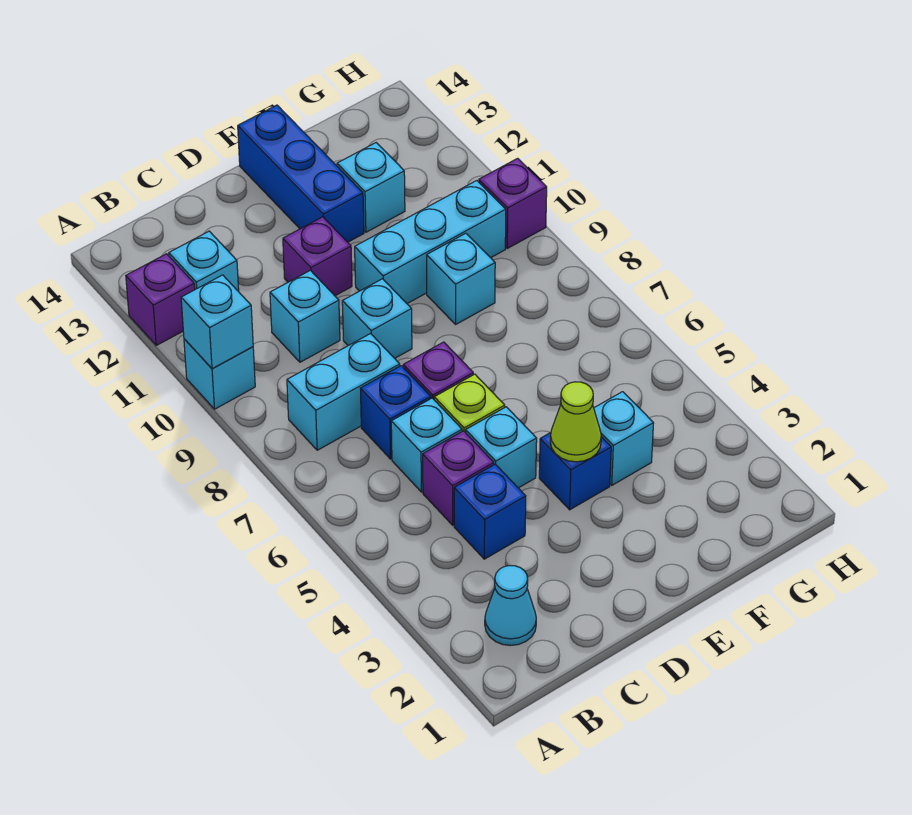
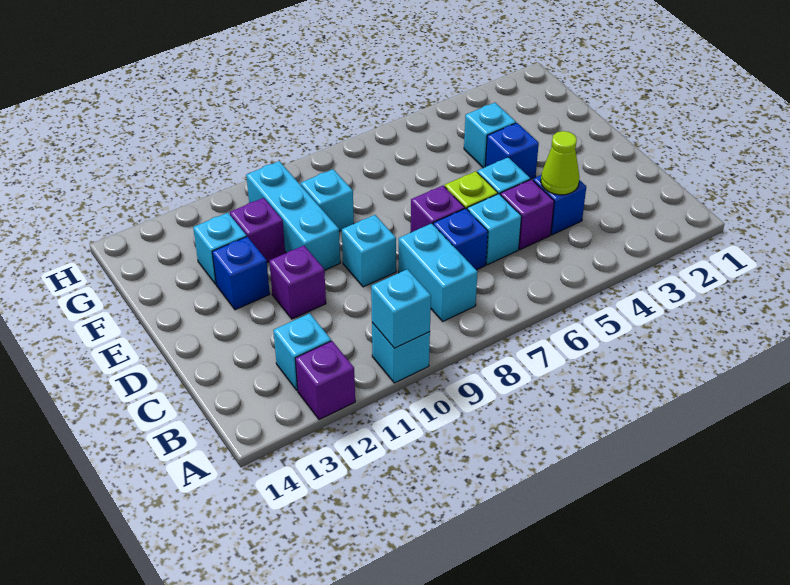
cyan 1x1 cone [485,566,536,645] -> none
cyan 1x1 brick [270,270,340,362] -> none
lime 1x1 cone [550,382,601,462] -> lime 1x1 cone moved to [541,131,580,195]
blue 1x3 brick [238,105,364,242] -> blue 1x1 brick [212,237,270,310]
purple 1x1 brick [479,158,547,248] -> purple 1x1 brick moved to [230,198,285,262]

